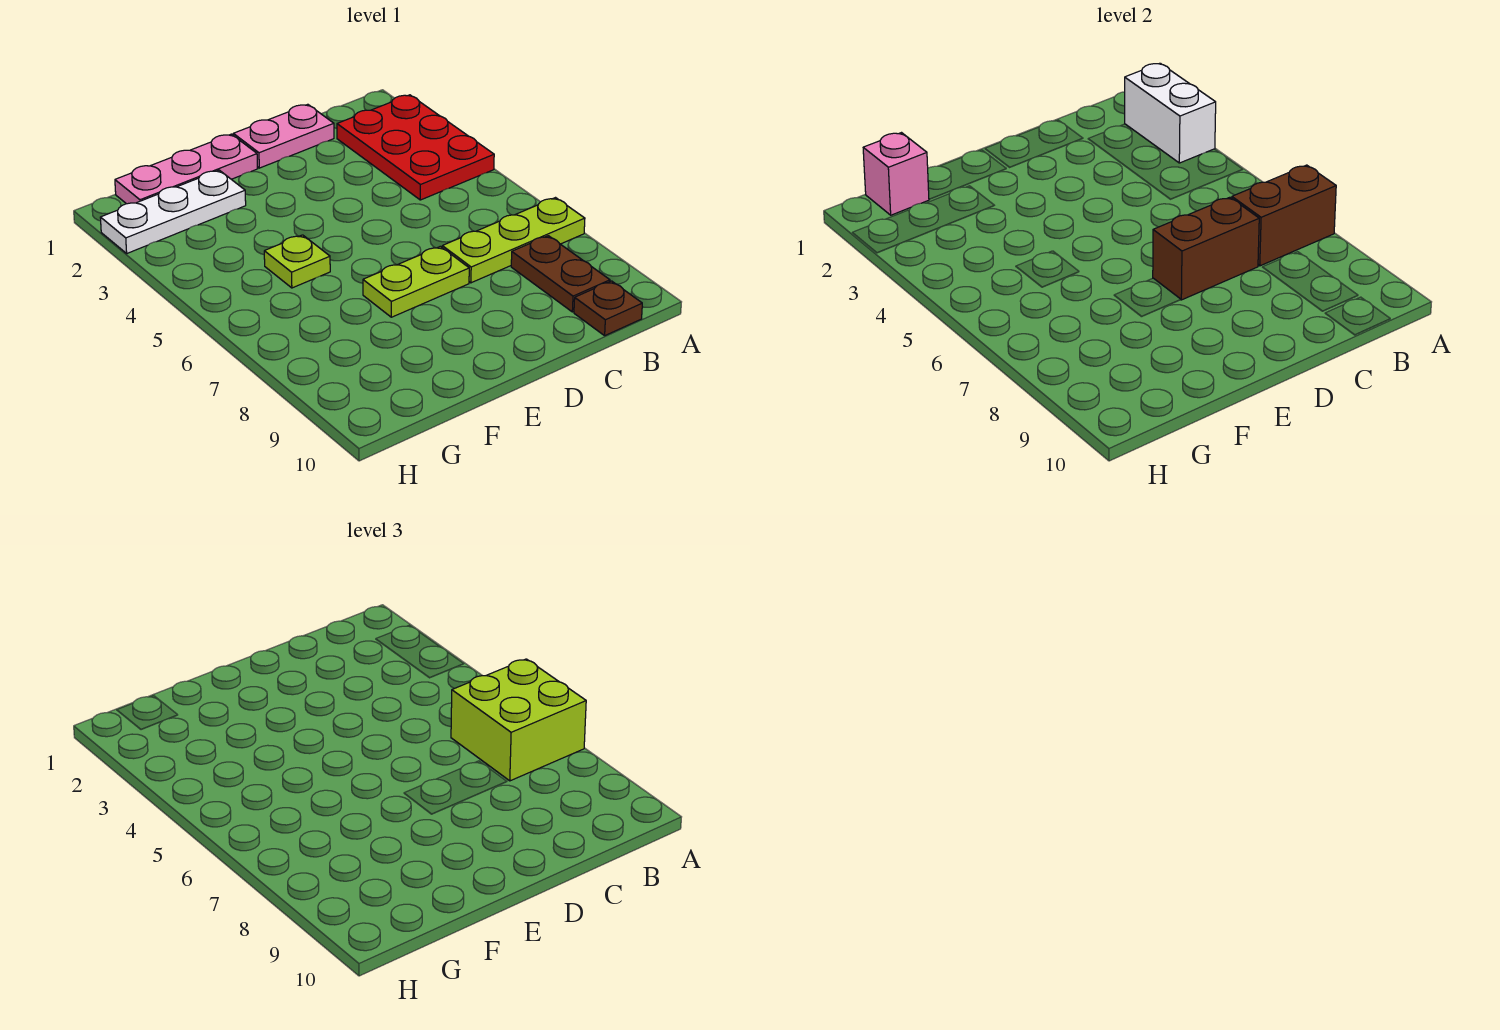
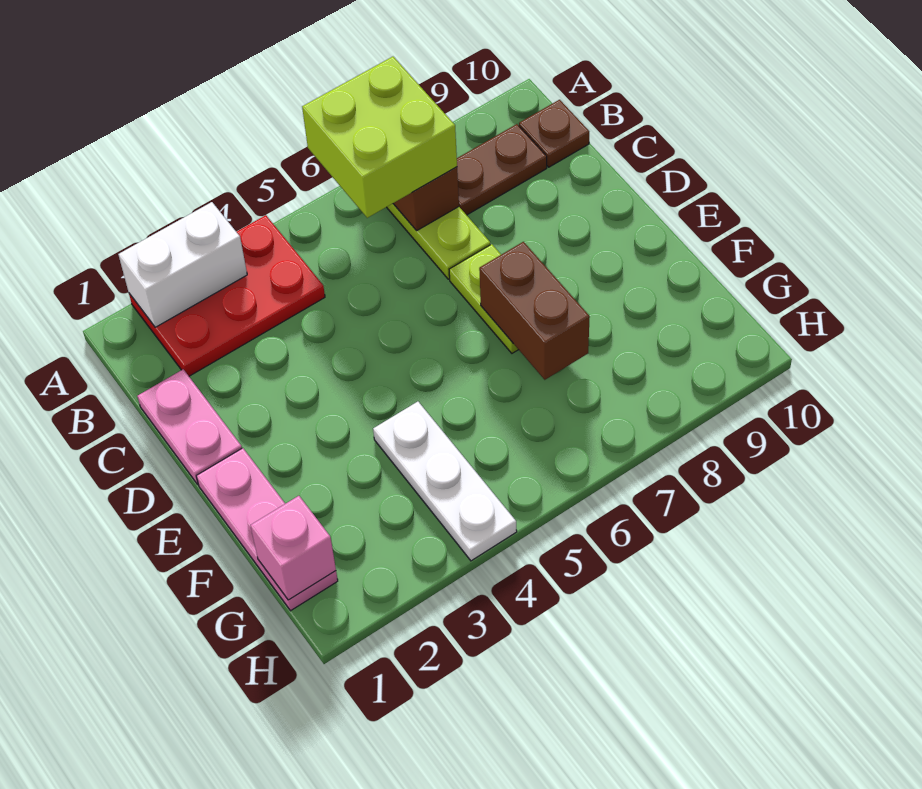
brown 1x2 brick [1153,197,1259,300] -> brown 1x2 brick moved to [479,242,590,380]
white 1x3 plate [100,170,246,253] -> white 1x3 plate moved to [373,402,517,561]
lime 1x1 plate [264,235,330,288] -> none

